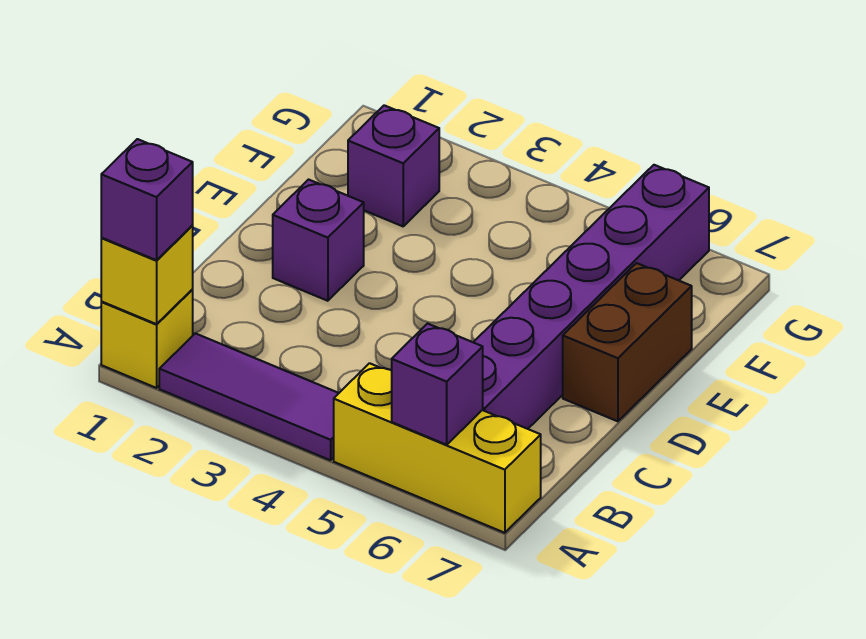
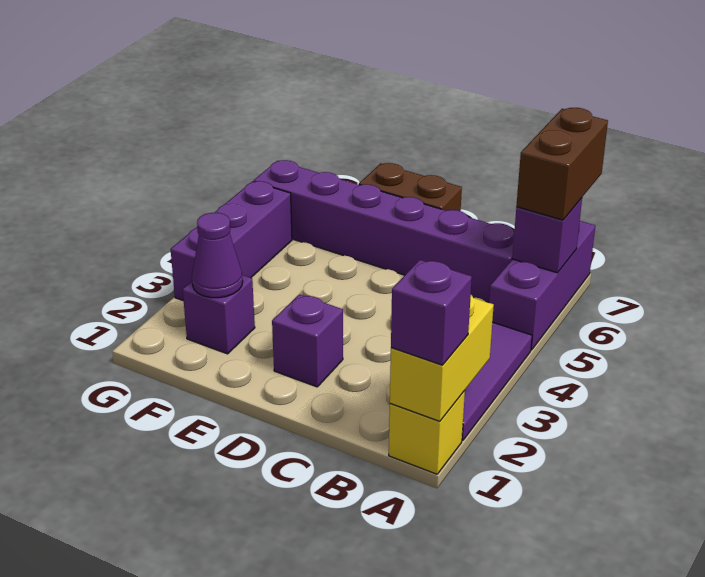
yellow 1x1 brick [101,226,193,324] -> yellow 1x2 brick [390,295,494,421]
yellow 1x3 brick [334,363,541,533] -> purple 1x3 brick [489,221,595,350]
none -> brown 1x2 brick [516,108,608,220]
none -> purple 1x1 cone [192,213,243,298]
none -> purple 1x3 brick [171,181,292,301]

